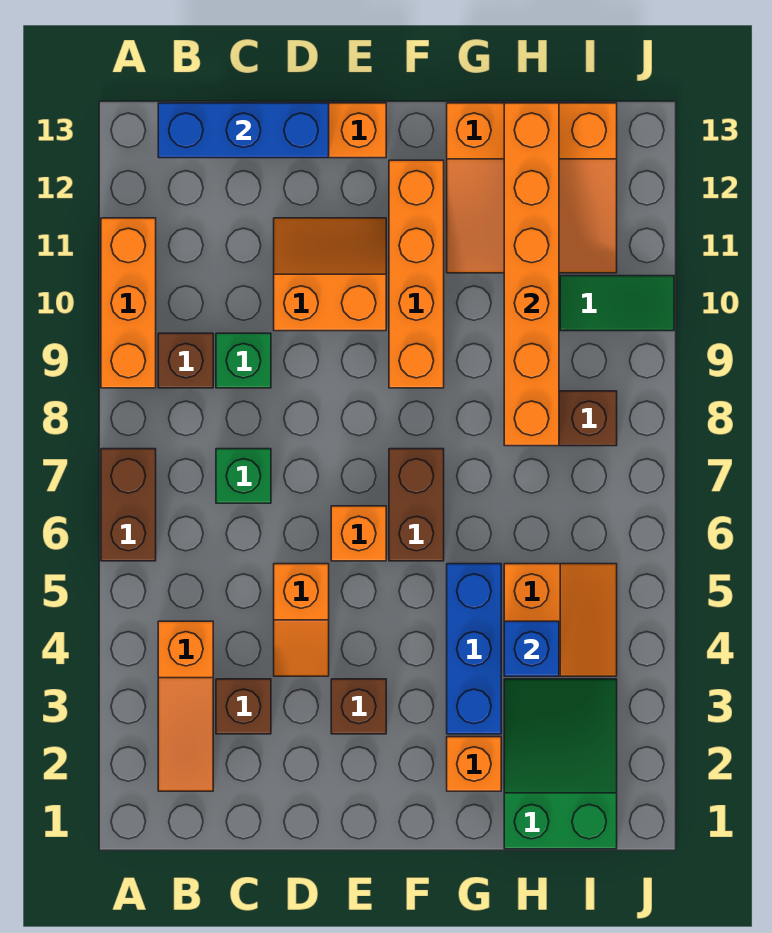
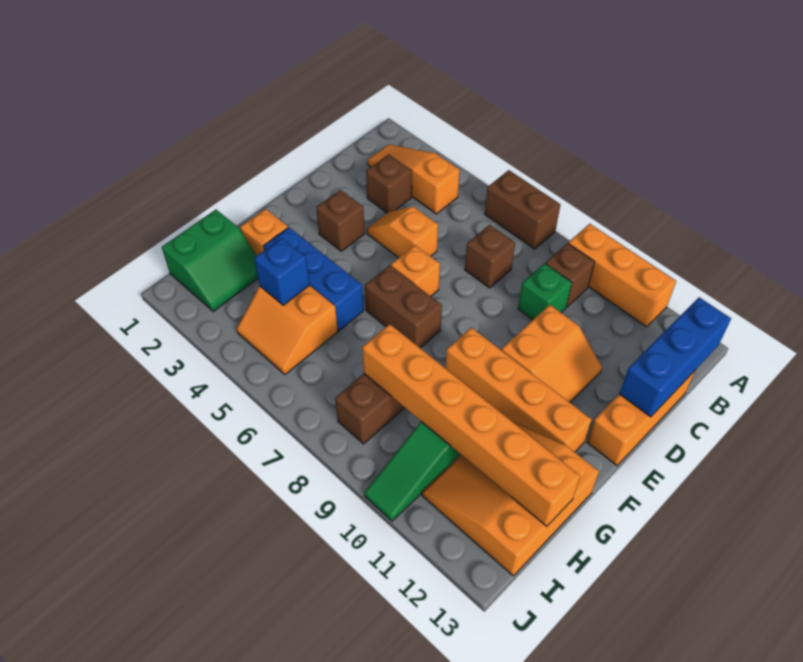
green 1x1 brick [216,449,271,503] -> brown 1x1 brick [465,225,515,288]
green 2x3 slope [504,679,617,849] -> green 2x2 slope [162,210,258,312]

